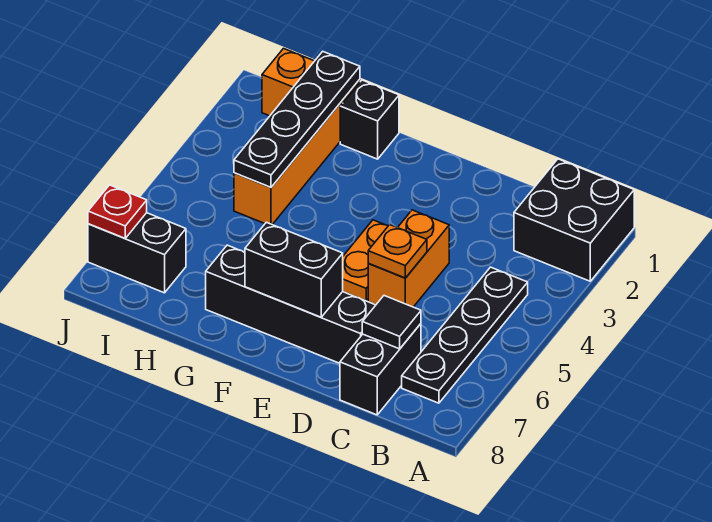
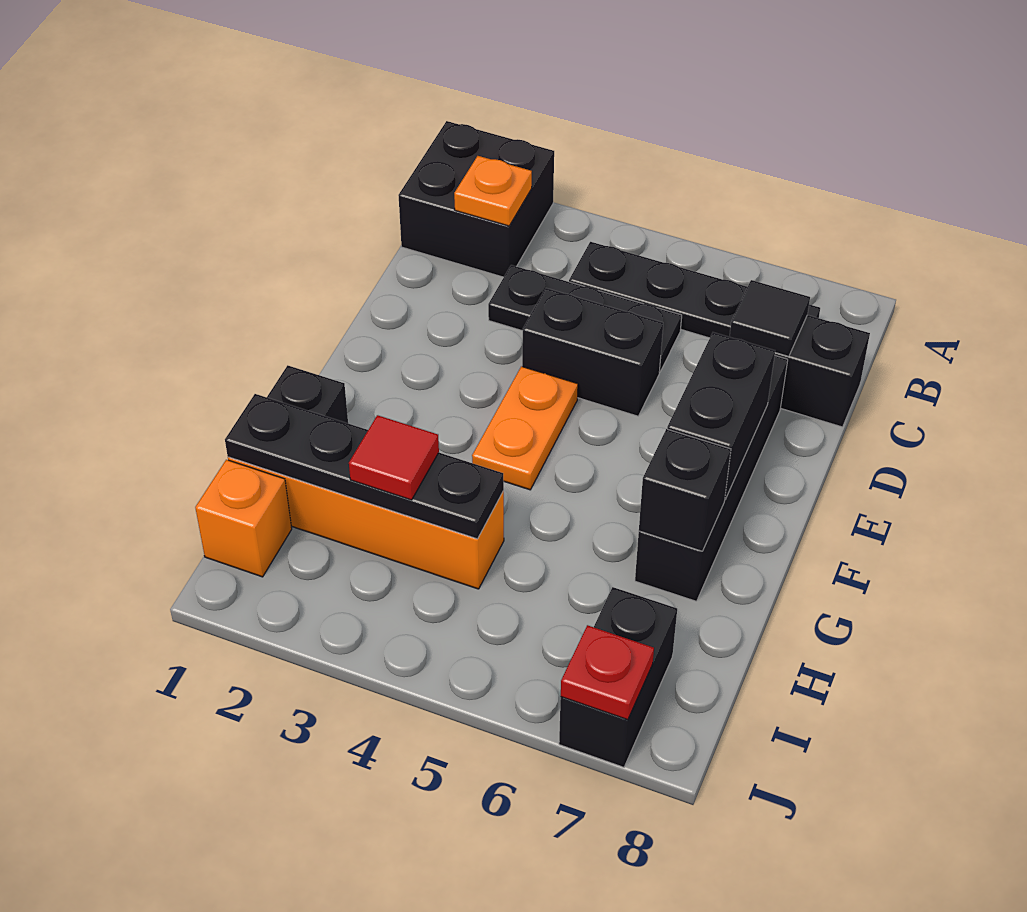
none -> black 1x3 plate [488,265,682,372]
orange 1x2 brick [368,210,449,307] -> black 1x2 brick [522,288,663,416]
orange 1x1 plate [368,225,427,278] -> orange 1x1 plate moved to [454,156,532,226]
orange 1x2 plate [343,220,388,301] -> orange 1x2 plate turned to [472,366,578,490]
none -> black 1x1 brick [639,429,731,551]
none -> red 1x1 tile [349,415,439,500]

